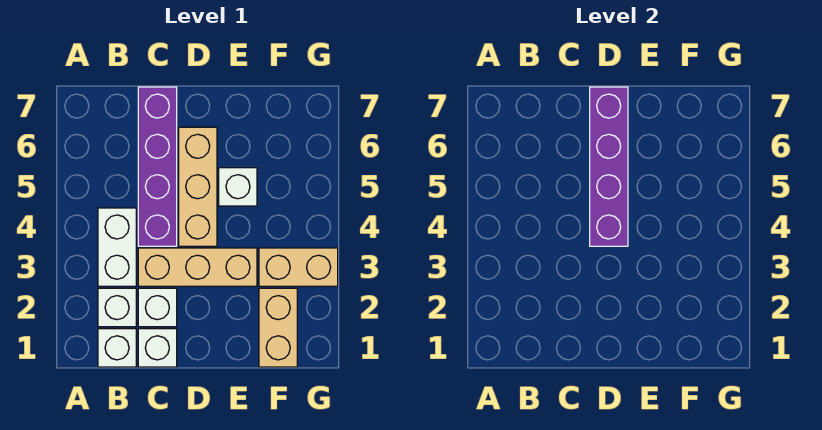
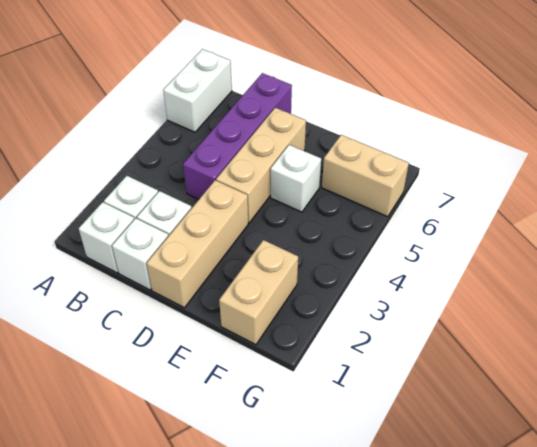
white 1x2 brick [98,208,136,286] -> white 1x2 brick moved to [163,49,232,132]
tan 1x3 brick [138,248,257,286] -> tan 1x3 brick turned to [147,180,248,308]
purple 1x4 brick [590,87,628,246] -> none
tan 1x2 brick [259,248,338,286] -> tan 1x2 brick moved to [322,135,409,217]

